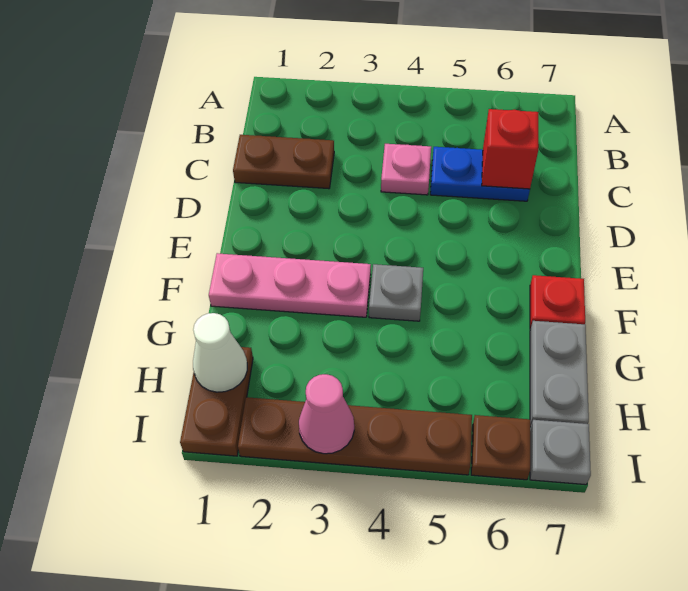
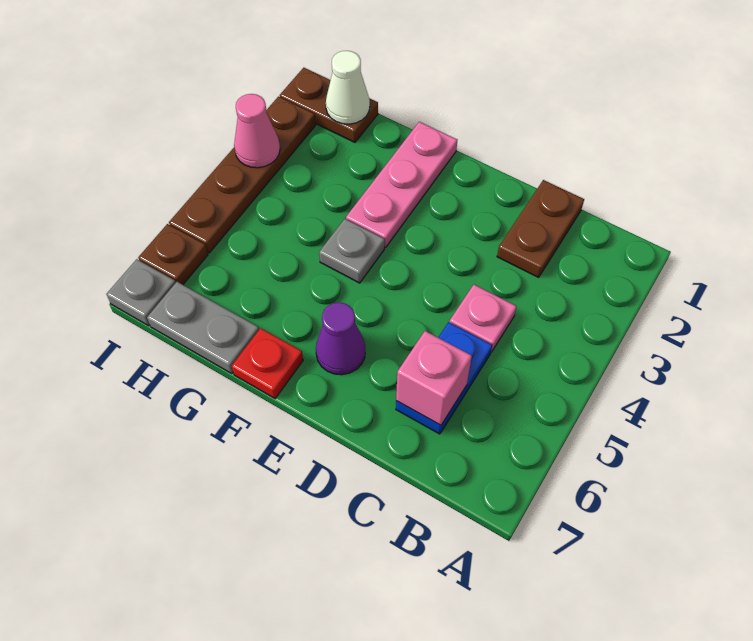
red 1x1 brick [482,109,538,189] -> pink 1x1 brick [396,331,472,425]
none -> purple 1x1 cone [316,302,365,375]

